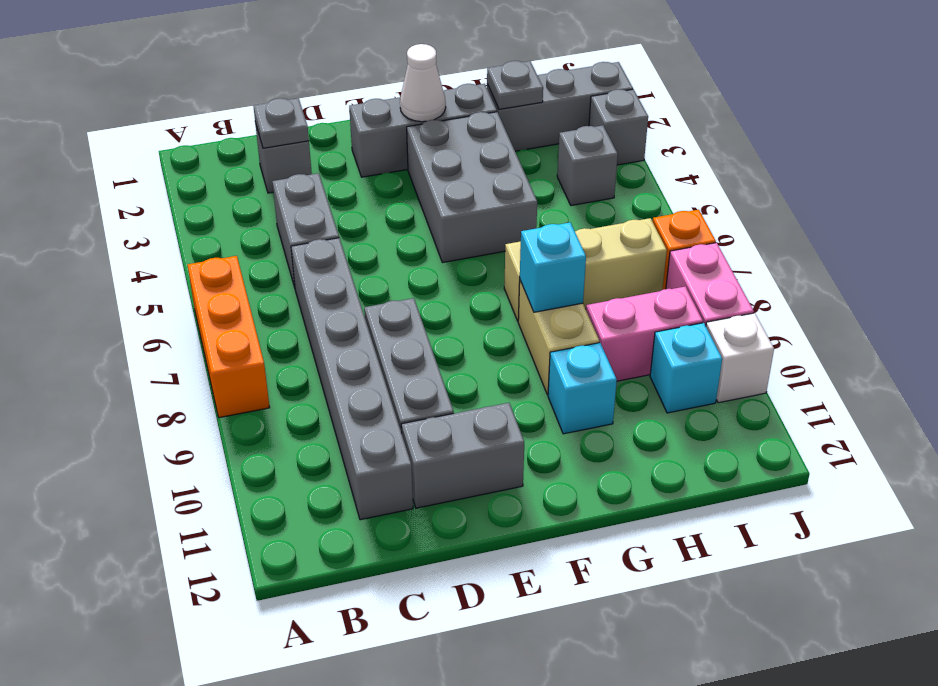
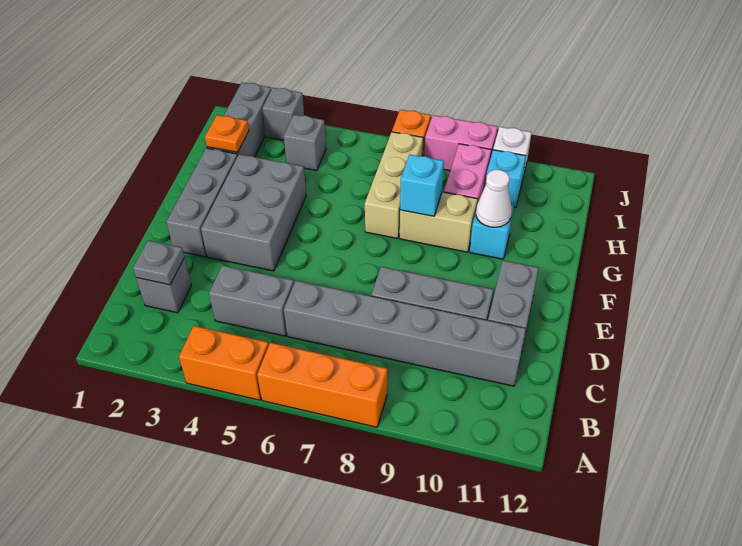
none -> orange 1x2 brick [179,326,269,400]
white 1x1 cone [400,44,446,122] -> white 1x1 cone moved to [476,170,512,227]
grey 2x3 brick [407,112,537,263] -> grey 2x3 brick turned to [201,154,306,271]
grey 1x1 plate [487,61,543,109] -> orange 1x1 plate [205,115,249,152]

